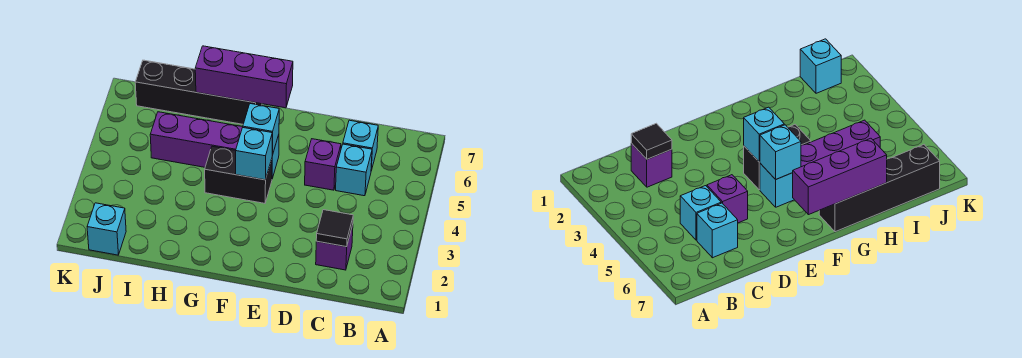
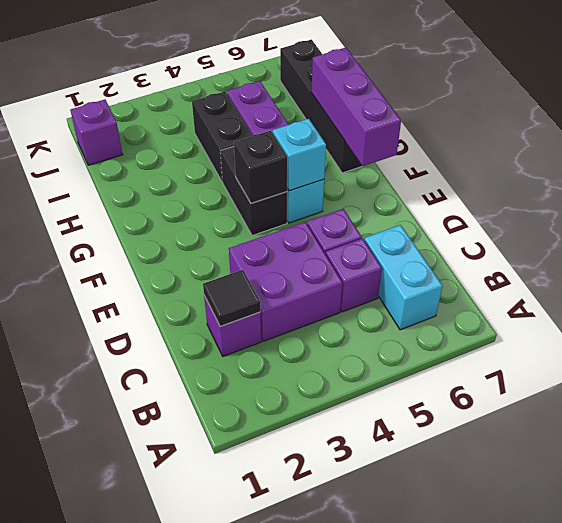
none -> purple 2x2 brick [229,222,342,341]
cyan 1x1 brick [336,144,372,196] -> purple 1x1 brick [326,238,382,312]
cyan 1x1 brick [343,120,378,171] -> cyan 1x2 brick [364,225,443,330]
cyan 1x1 brick [236,127,272,180] -> black 1x1 brick [234,131,287,203]
none -> black 1x2 brick [192,91,253,181]
cyan 1x1 brick [87,203,126,255] -> purple 1x1 brick [71,100,123,165]

